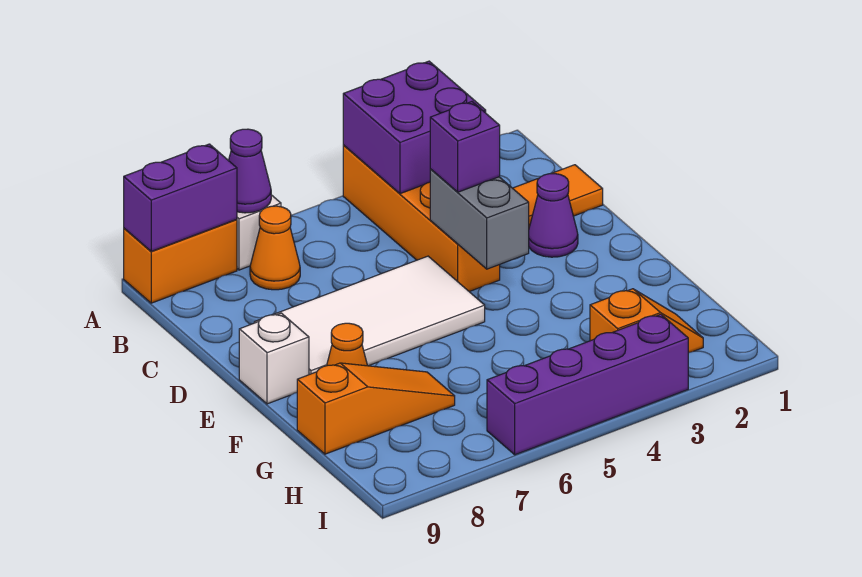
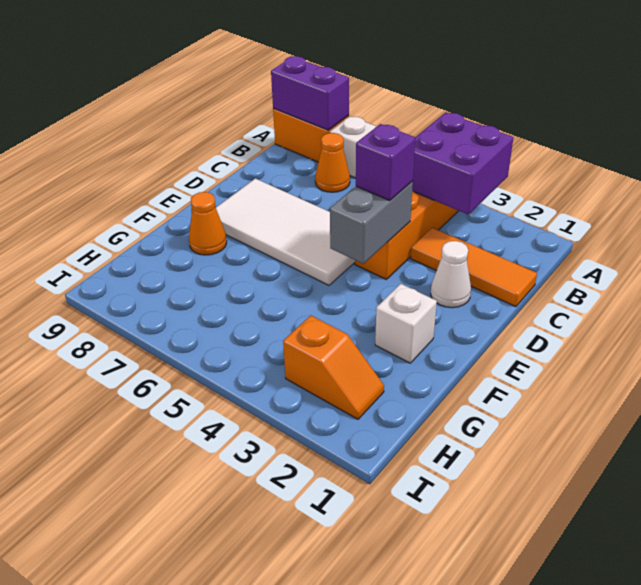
purple 1x1 cone [229,129,271,213] -> none
purple 1x1 cone [529,174,578,257] -> white 1x1 cone [431,241,471,308]
white 1x1 brick [239,313,309,404] -> white 1x1 brick moved to [375,284,437,363]
orange 1x3 slope [297,363,455,454] -> none
purple 1x4 brick [487,314,688,455] -> none

